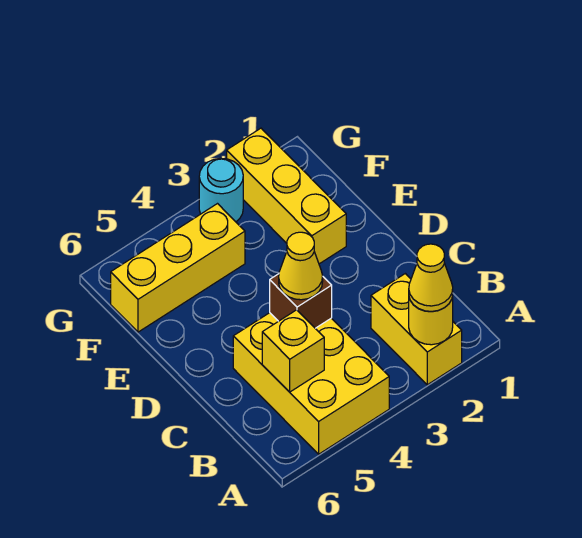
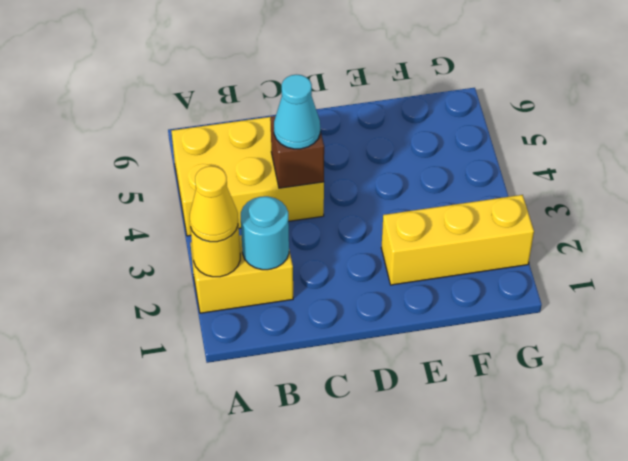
yellow 1x1 brick [262,310,324,392] -> none
yellow 1x1 cone [279,232,323,300] -> cyan 1x1 cone [274,75,320,149]
yellow 1x3 brick [111,204,245,332] -> none
cyan 1x1 round brick [199,158,243,222] -> cyan 1x1 round brick moved to [241,196,289,270]

